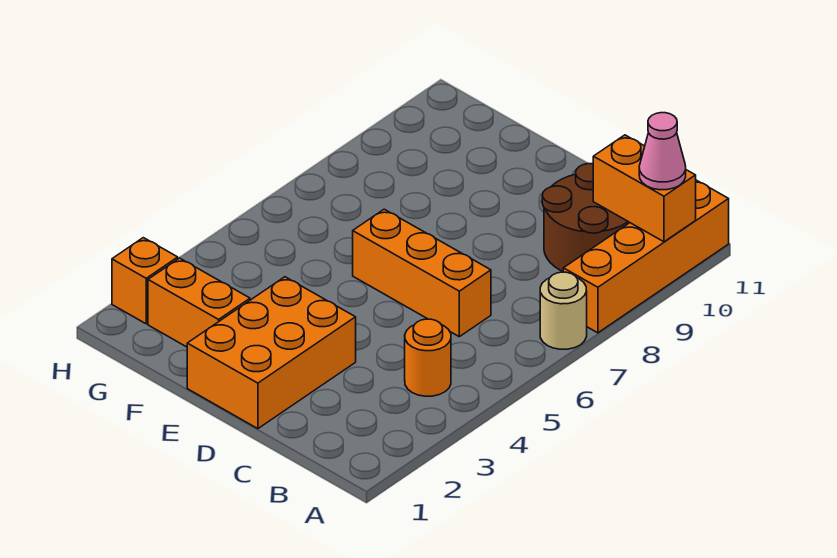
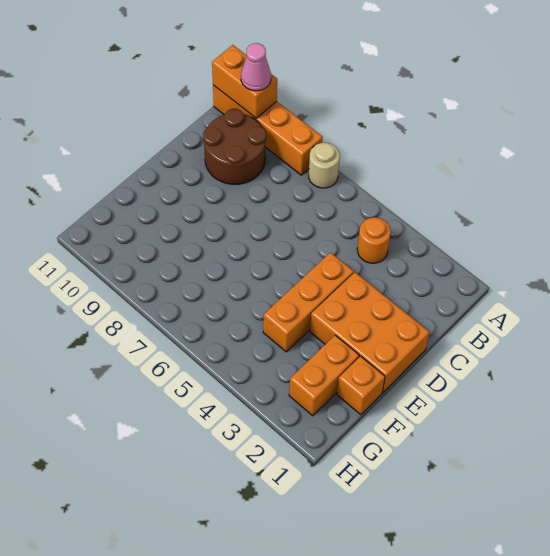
orange 1x2 brick [593,135,696,242] -> orange 1x2 brick turned to [212,45,277,119]
orange 1x3 brick [353,209,491,337] -> orange 1x3 brick moved to [263,252,354,352]
orange 1x1 brick [112,238,178,324] -> orange 1x1 brick moved to [337,356,385,415]

